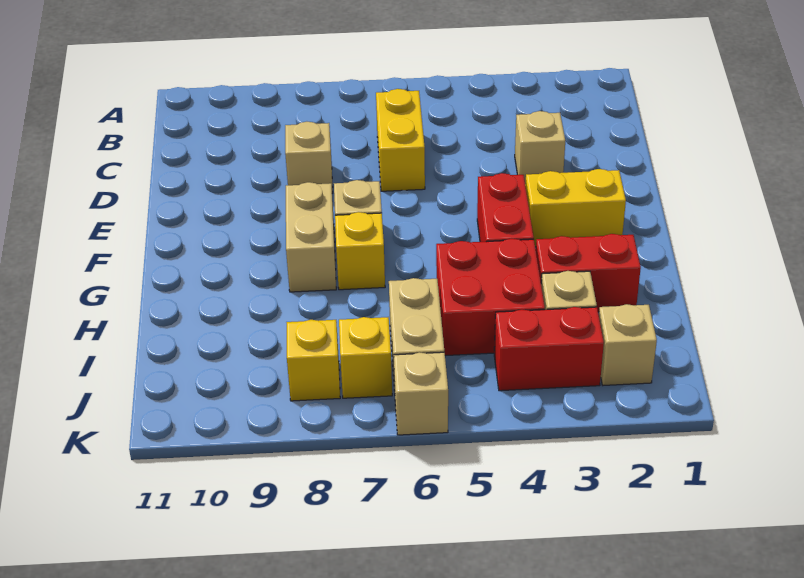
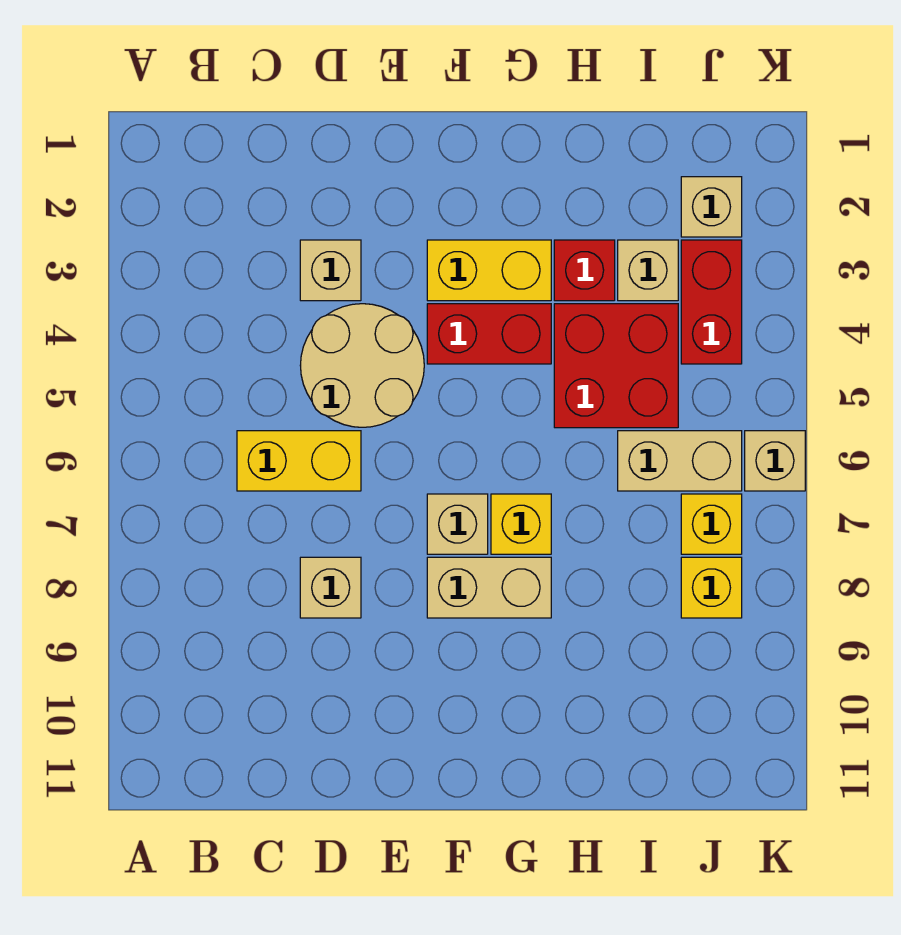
none -> tan 2x2 round brick [300,304,424,427]
yellow 1x2 brick [525,169,626,247] -> yellow 1x2 brick turned to [427,240,551,301]
red 1x2 brick [536,234,641,312] -> red 1x1 brick [554,240,615,301]

